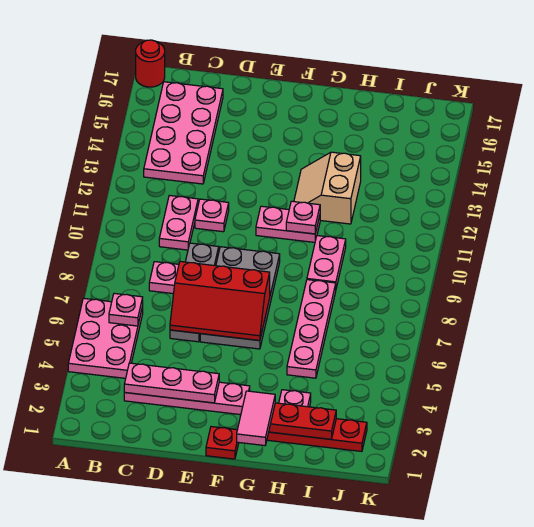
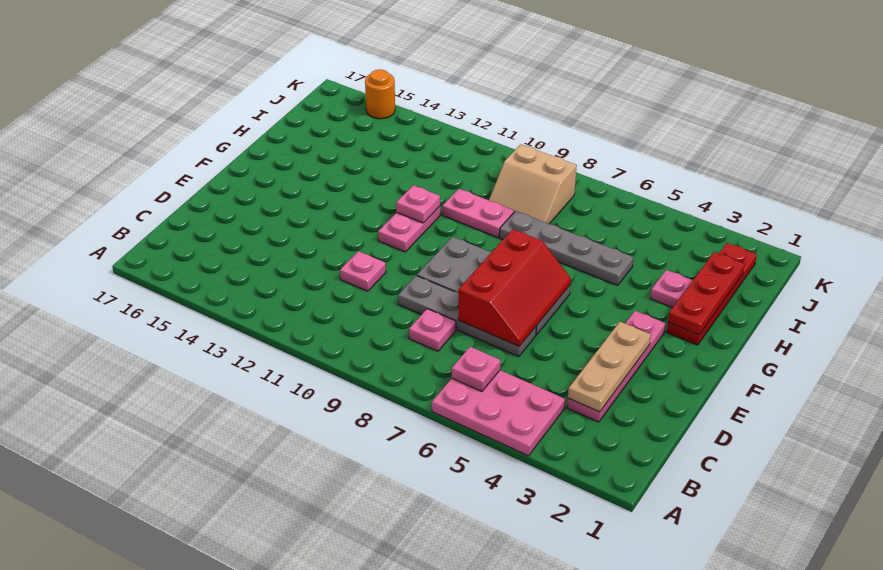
red 1x1 round brick [136,40,165,87] -> none
pink 2x4 plate [144,82,223,184] -> none
pink 1x3 plate [124,363,219,403] -> tan 1x3 plate [568,322,651,412]
pink 1x2 plate [159,195,198,250] -> none
red 1x1 plate [206,427,239,459] -> none
pink 1x2 tile [237,391,275,446] -> none
tan 2x2 slope [294,152,361,224] -> tan 2x2 slope moved to [489,144,577,224]
pink 1x4 plate [287,280,336,378] -> grey 1x4 plate [499,211,634,286]
none -> orange 1x1 round brick [365,70,395,119]

